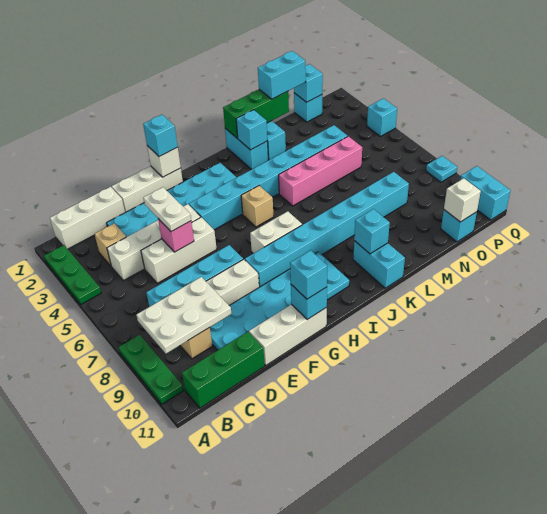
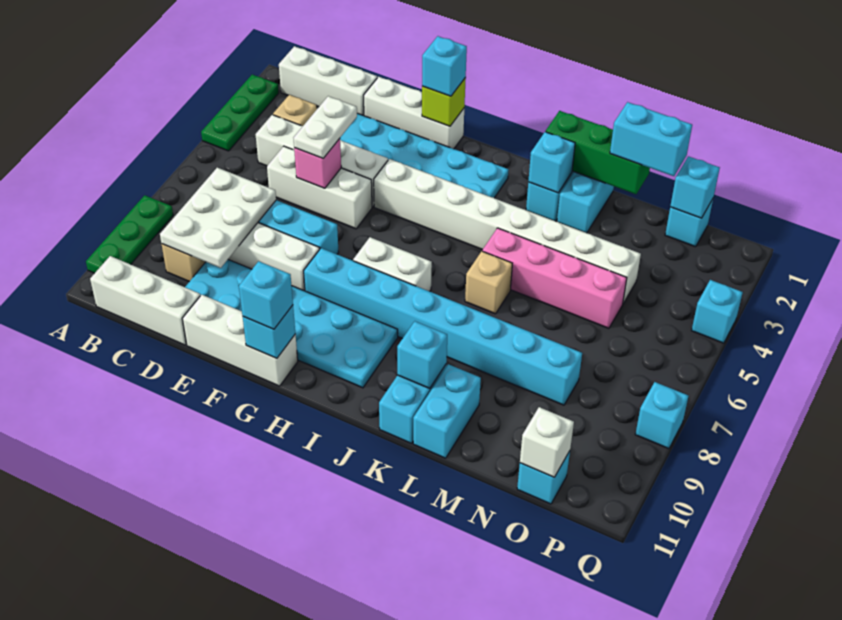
white 2x3 plate [136,277,231,354] -> white 2x3 plate turned to [160,168,276,268]
green 1x3 brick [182,332,265,408] -> white 1x3 brick [90,256,200,345]
white 1x1 brick [147,146,181,177] -> lime 1x1 brick [422,78,466,126]
cyan 1x8 brick [189,125,348,230] -> white 1x8 brick [374,159,641,303]
tan 1x1 brick [241,186,274,227] -> tan 1x1 brick moved to [465,251,512,314]
cyan 1x1 plate [426,156,457,182] -> cyan 1x1 brick [635,382,688,449]
cyan 1x2 brick [460,166,511,220] -> cyan 1x2 brick moved to [413,364,481,458]

